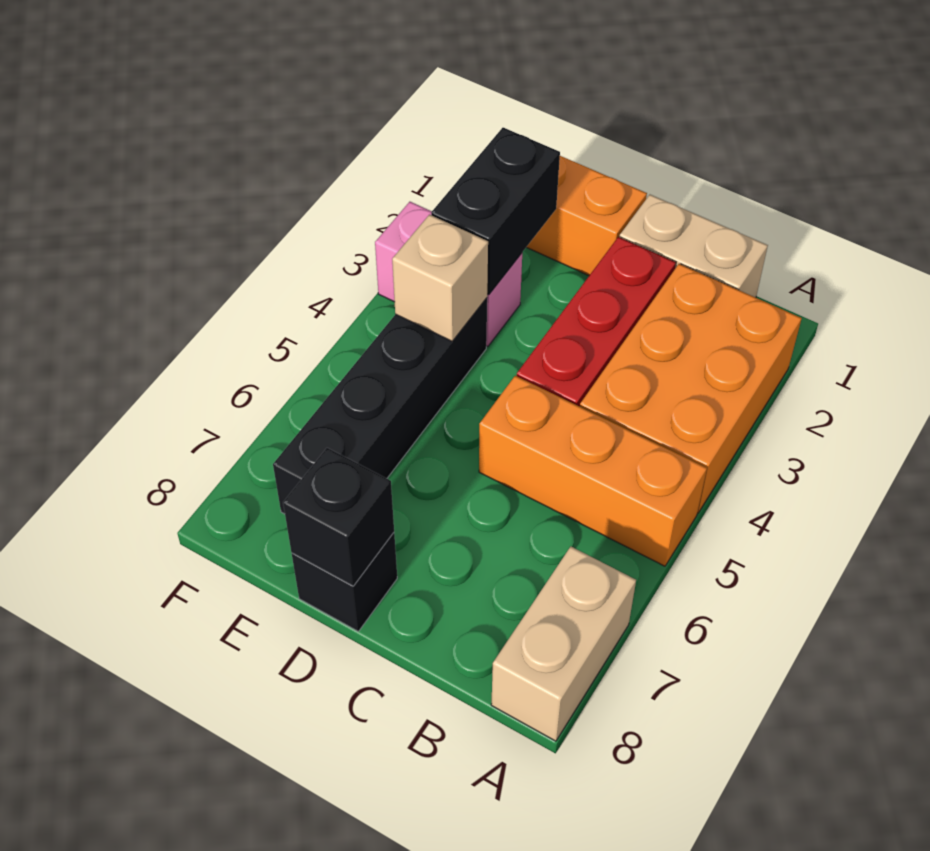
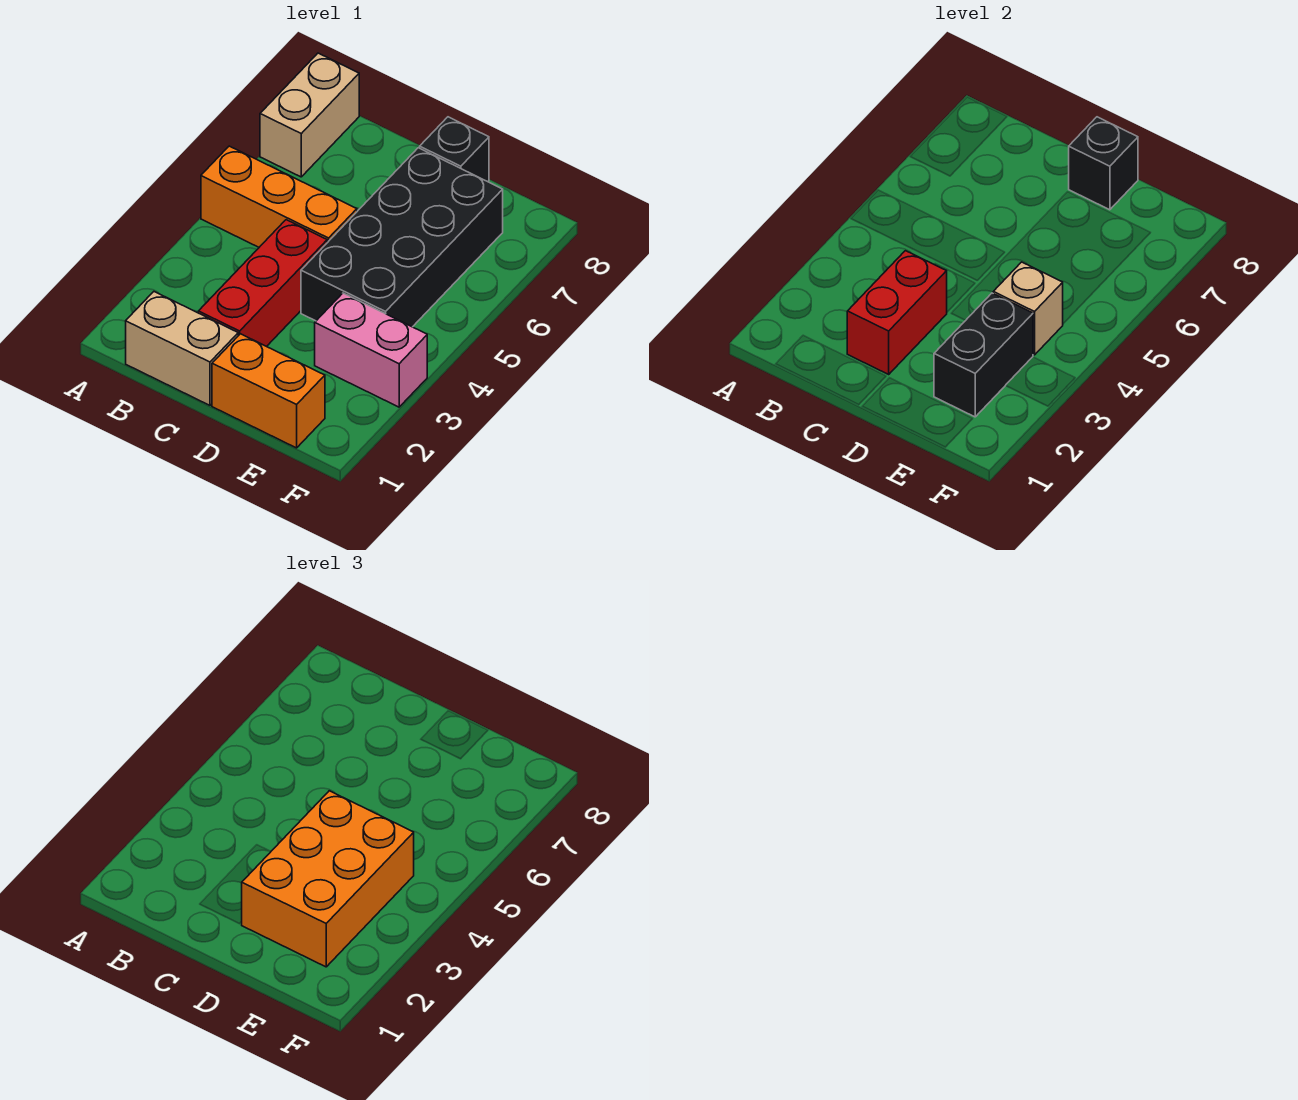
orange 2x3 brick [580,264,802,513] -> orange 2x3 brick moved to [241,791,414,967]
none -> red 1x2 brick [847,251,947,374]
black 1x4 brick [273,298,487,514] -> black 2x4 brick [301,148,503,327]

